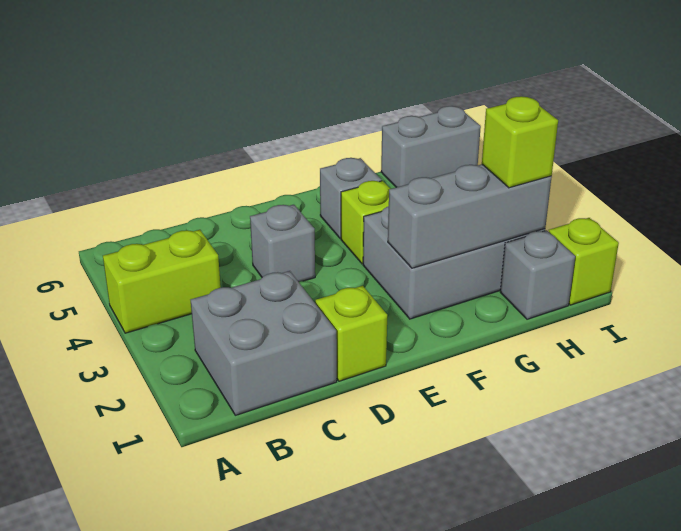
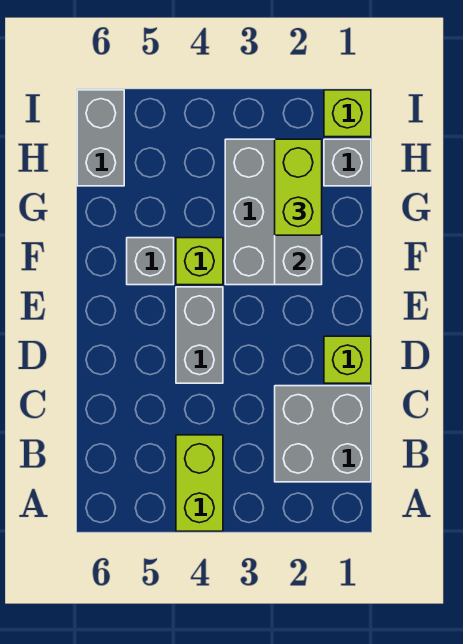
grey 1x1 brick [250,205,315,282] -> grey 1x2 brick [176,287,223,383]
lime 1x1 brick [482,96,558,188] -> lime 1x2 brick [275,139,322,235]

